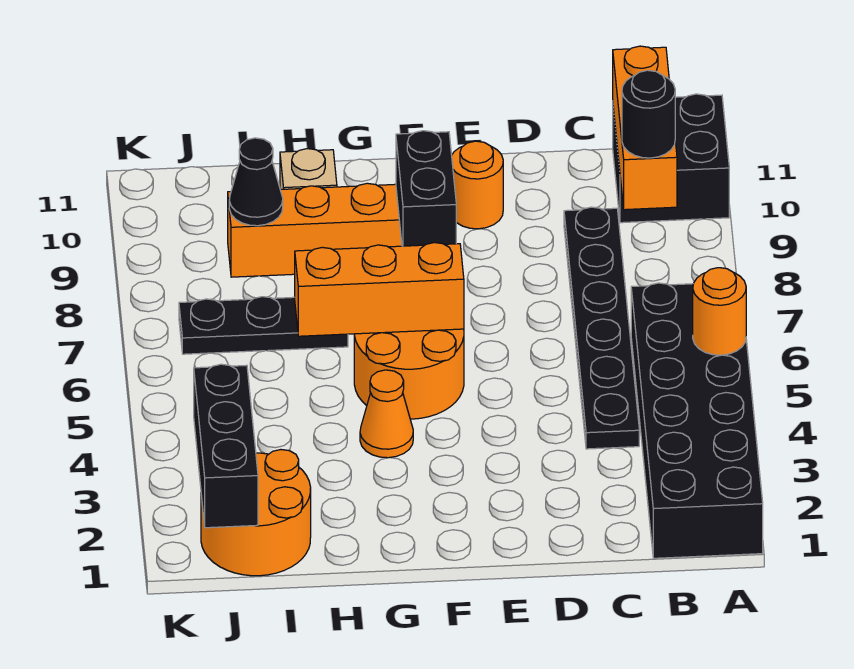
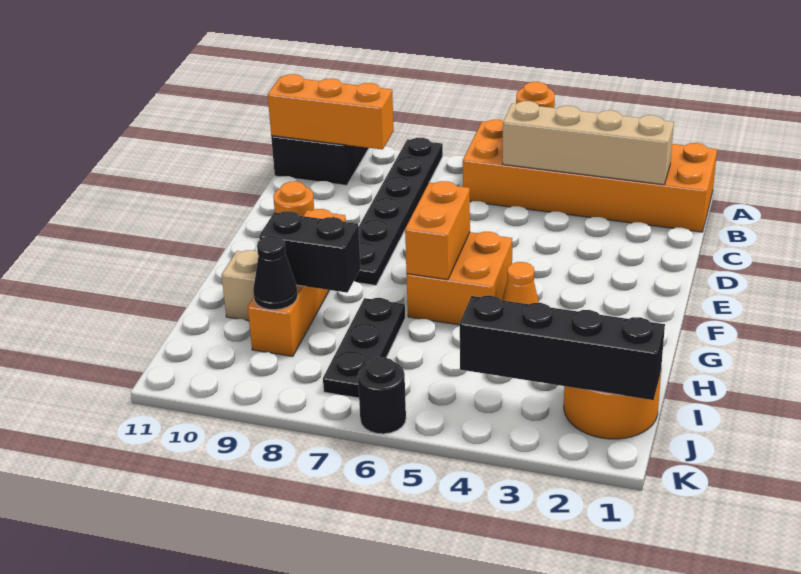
black 2x6 brick [631,283,763,558] -> orange 2x6 brick [463,120,717,232]
none -> tan 1x4 brick [503,101,674,185]
black 1x1 round brick [622,70,675,158] -> black 1x1 round brick moved to [358,357,406,434]
black 1x6 plate [564,207,639,449] -> black 1x6 plate turned to [354,138,443,285]
orange 2x2 round brick [354,329,464,419] -> orange 2x2 brick [407,232,512,325]
orange 1x3 brick [295,243,464,336] -> orange 1x2 brick [405,181,470,280]
black 1x2 brick [396,131,456,246] -> black 1x2 brick moved to [259,211,361,293]
black 1x3 brick [194,364,258,528] -> black 1x4 brick [460,296,665,400]

